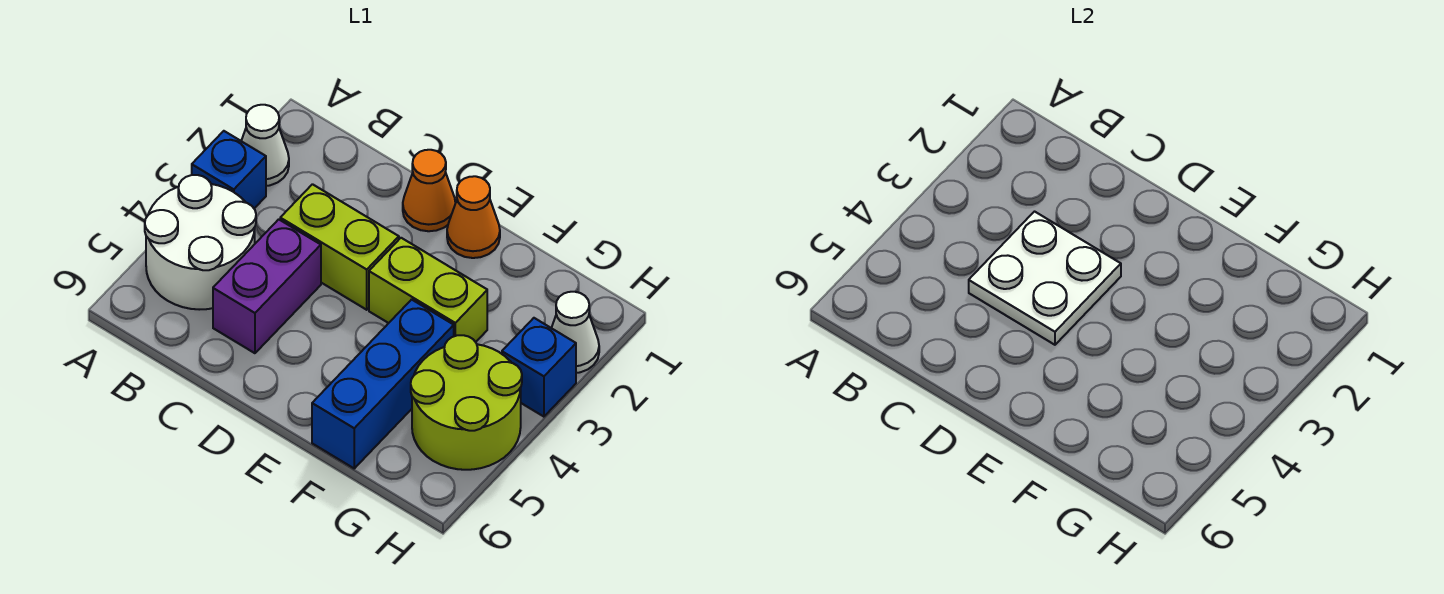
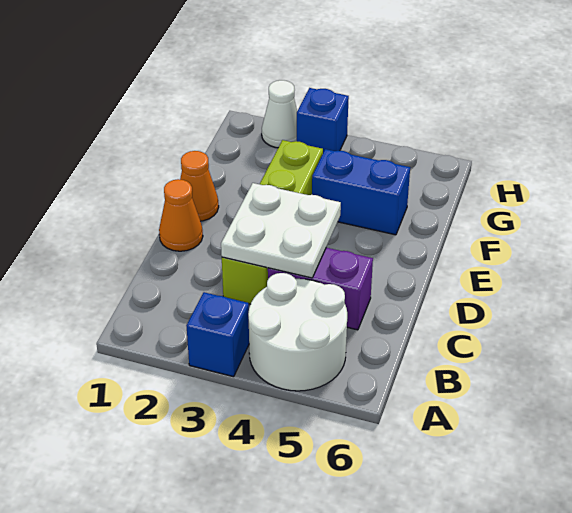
white 1x1 cone [241,105,289,186] -> none
blue 1x3 brick [312,299,454,468] -> blue 1x2 brick [312,149,410,235]
lime 2x2 round brick [411,335,522,470] -> none

